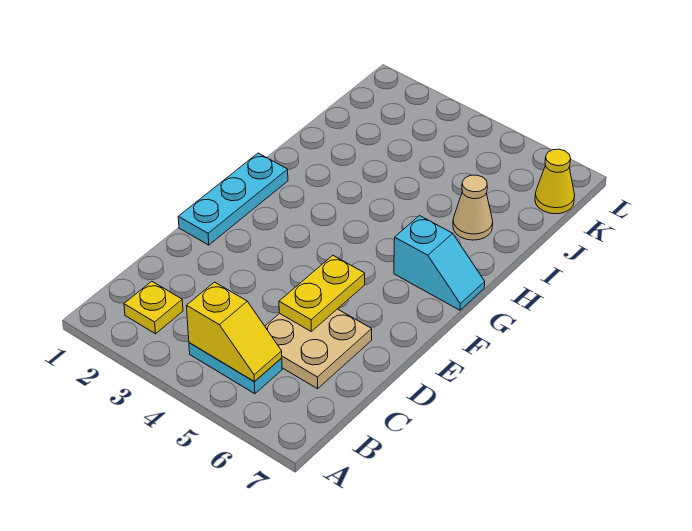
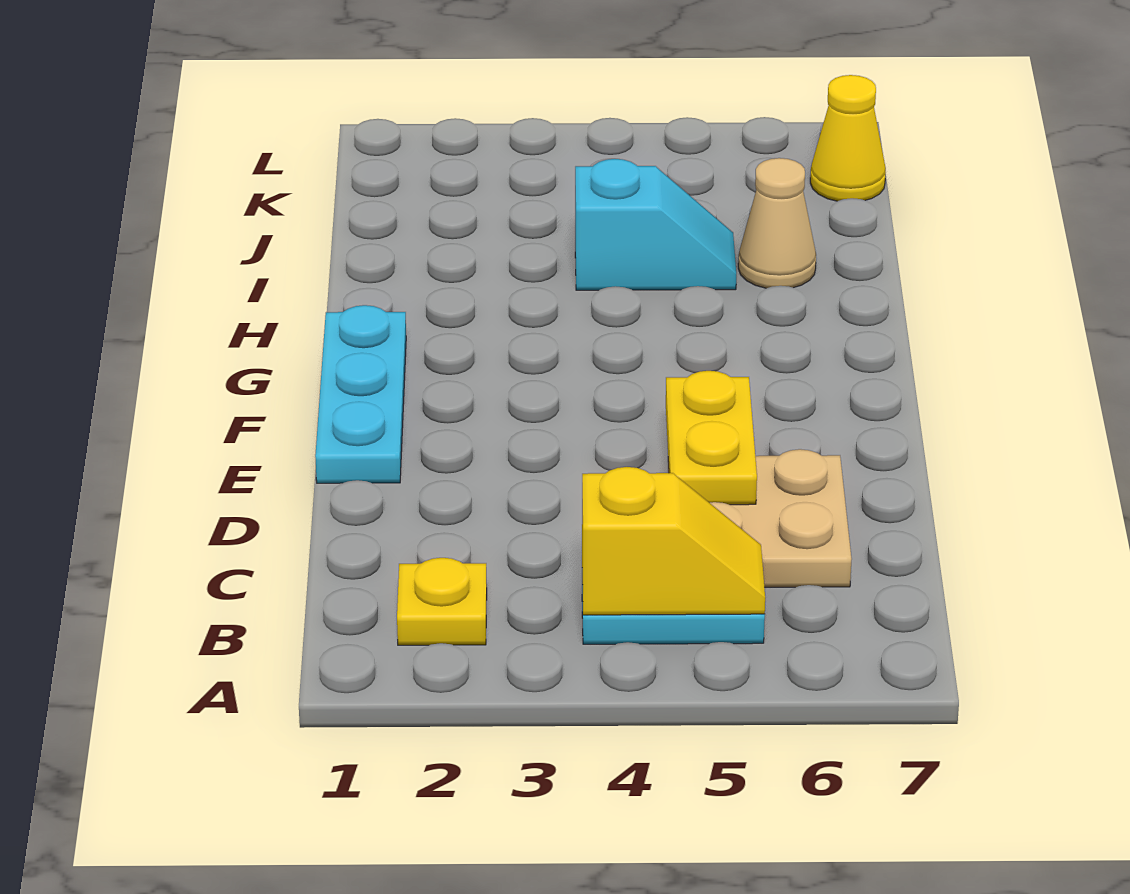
cyan 1x2 slope [394,216,485,310] -> cyan 1x2 slope moved to [575,159,736,290]

